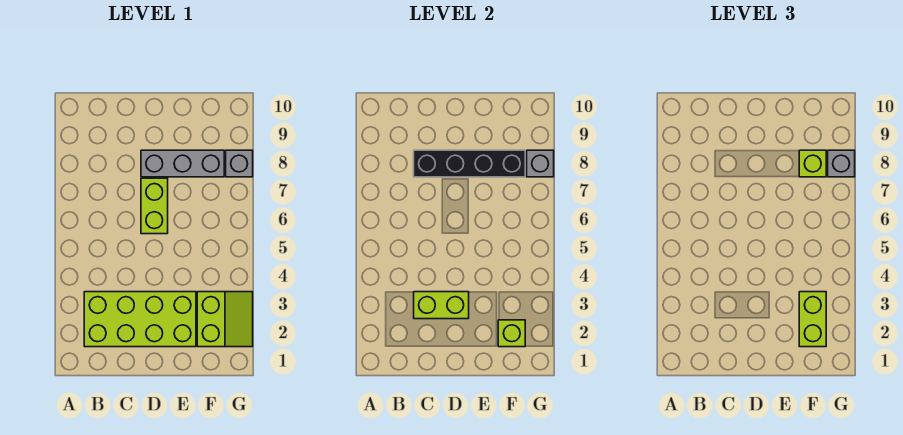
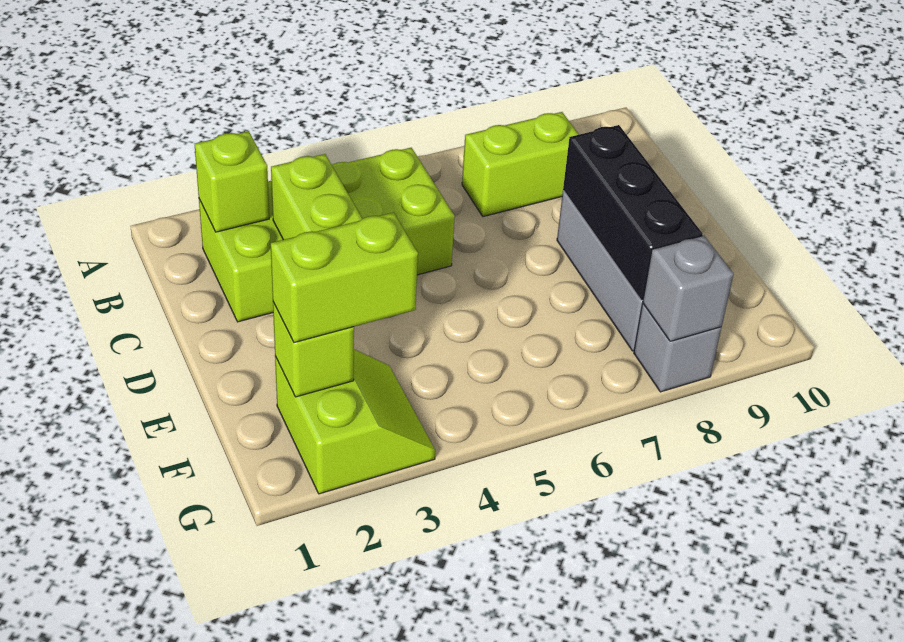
lime 2x4 brick [84,292,196,347] -> lime 2x4 brick turned to [199,148,455,322]
black 1x4 brick [414,150,525,177] -> black 1x3 brick [563,125,703,300]
lime 1x2 brick [141,178,168,234] -> lime 1x2 brick moved to [462,112,579,217]
lime 2x2 slope [197,292,253,347] -> lime 2x2 slope turned to [275,350,435,494]
lime 1x1 brick [799,150,826,177] -> lime 1x1 brick moved to [195,131,269,232]
grey 1x1 brick [828,150,855,177] -> none

